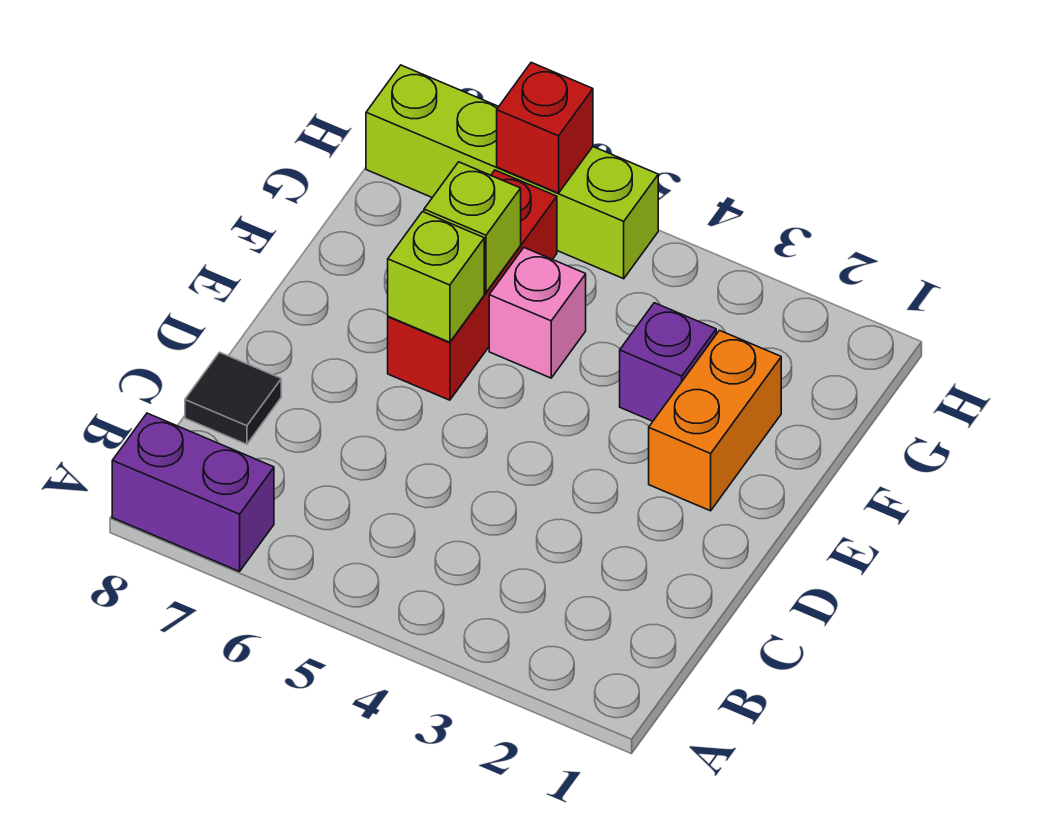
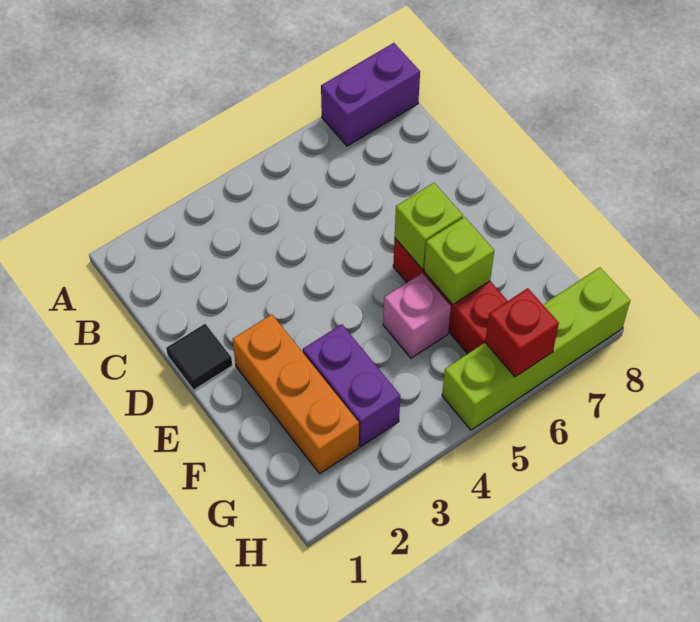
black 1x1 tile [185,352,281,444] -> black 1x1 tile moved to [166,324,232,390]
orange 1x2 brick [649,330,781,511] -> orange 1x3 brick [232,314,359,474]
purple 1x1 brick [620,303,716,421] -> purple 1x2 brick [303,324,400,447]

